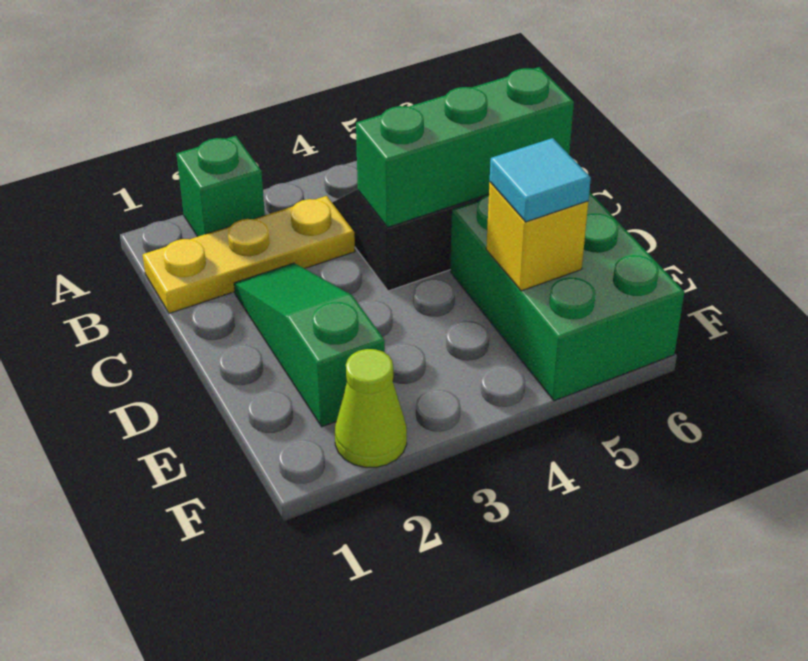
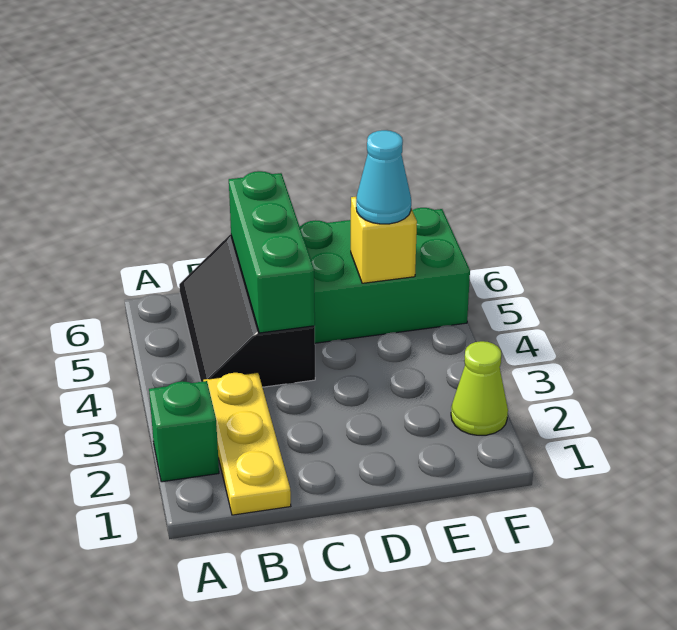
green 1x3 slope [234,263,385,427] -> none
cyan 1x1 tile [490,138,591,222] -> cyan 1x1 cone [356,130,411,224]

